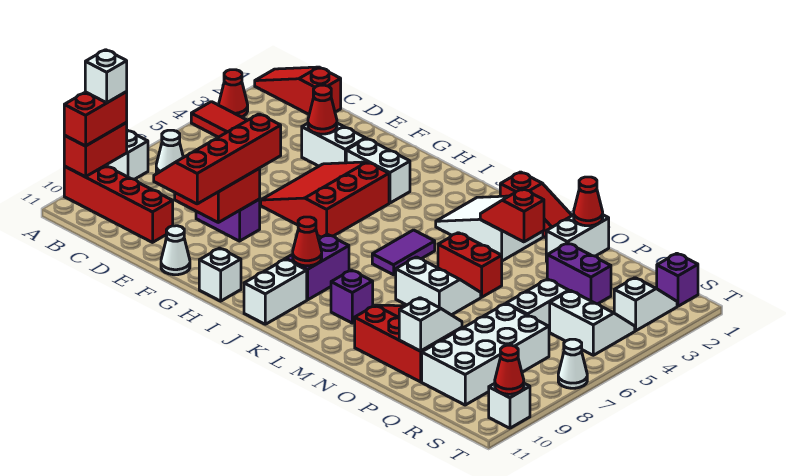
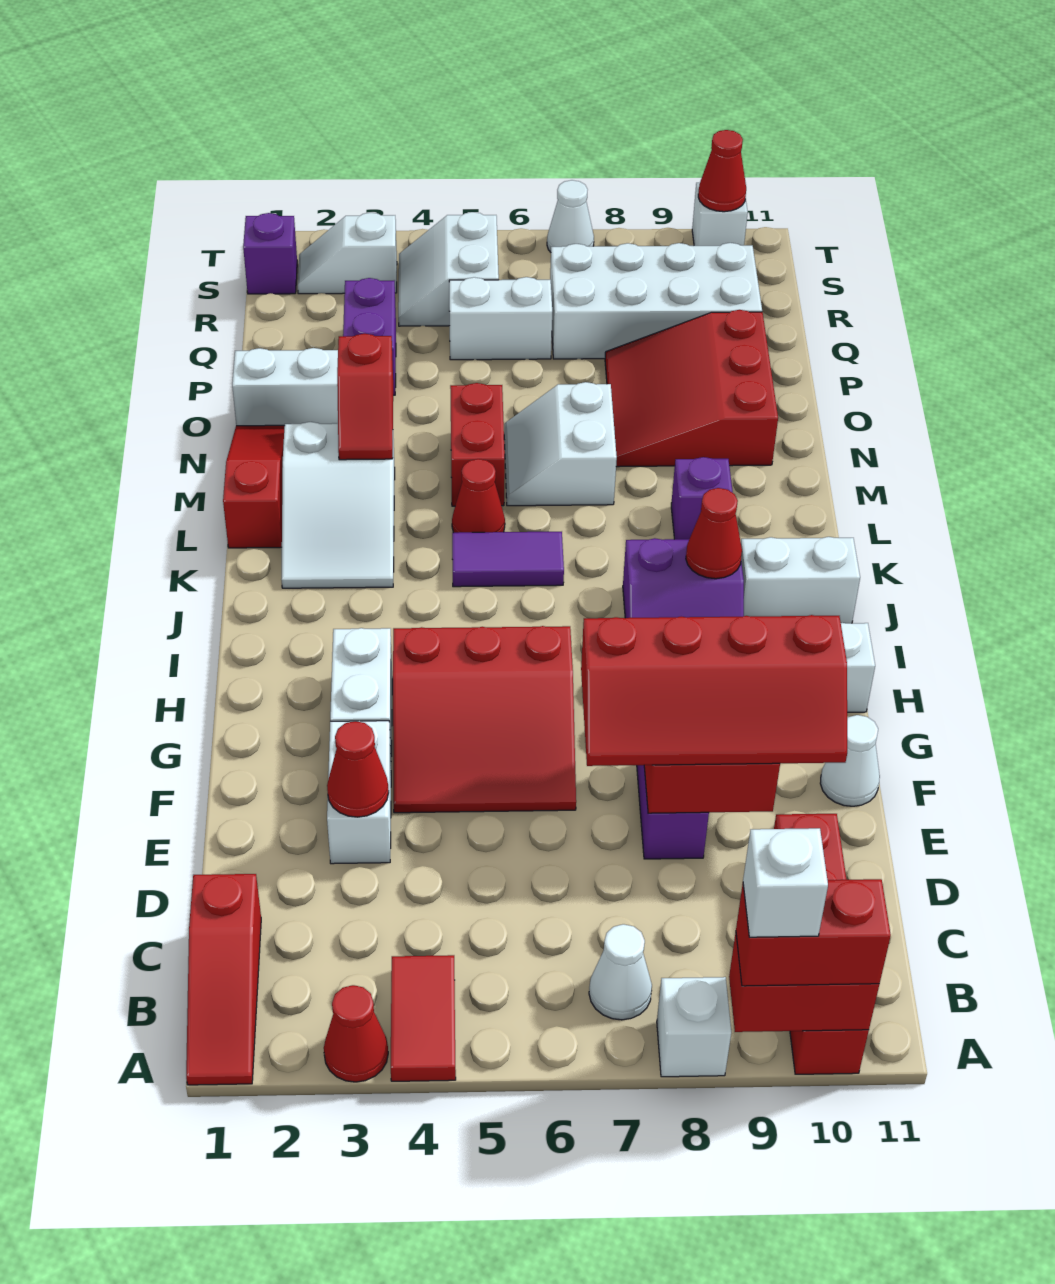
red 1x1 cone [574,177,603,226] -> red 1x1 cone moved to [452,459,505,533]
white 1x2 slope [399,298,462,351] -> none

